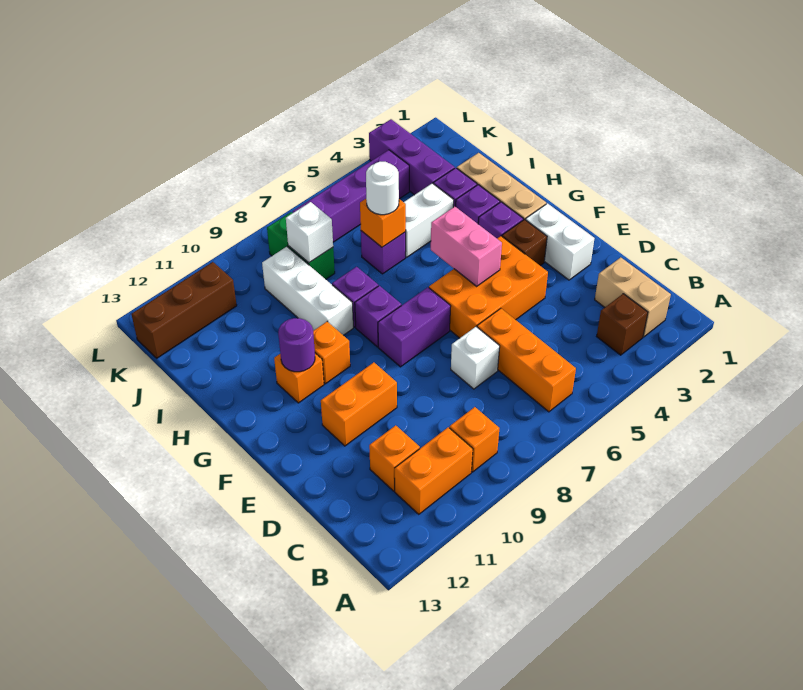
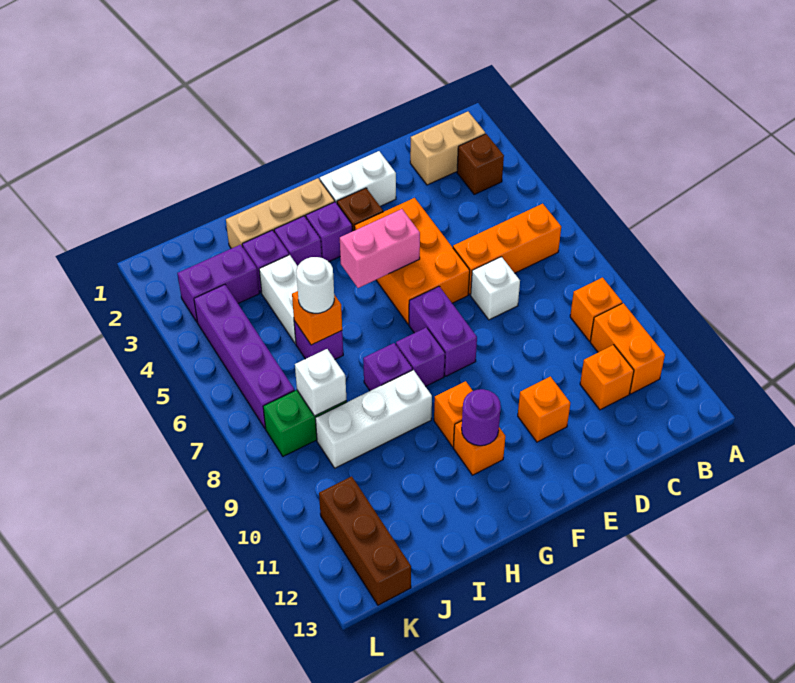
orange 1x2 brick [321,362,397,446] -> orange 1x1 brick [518,377,570,442]
purple 1x3 brick [369,119,455,195] -> purple 1x2 brick [177,245,259,322]

